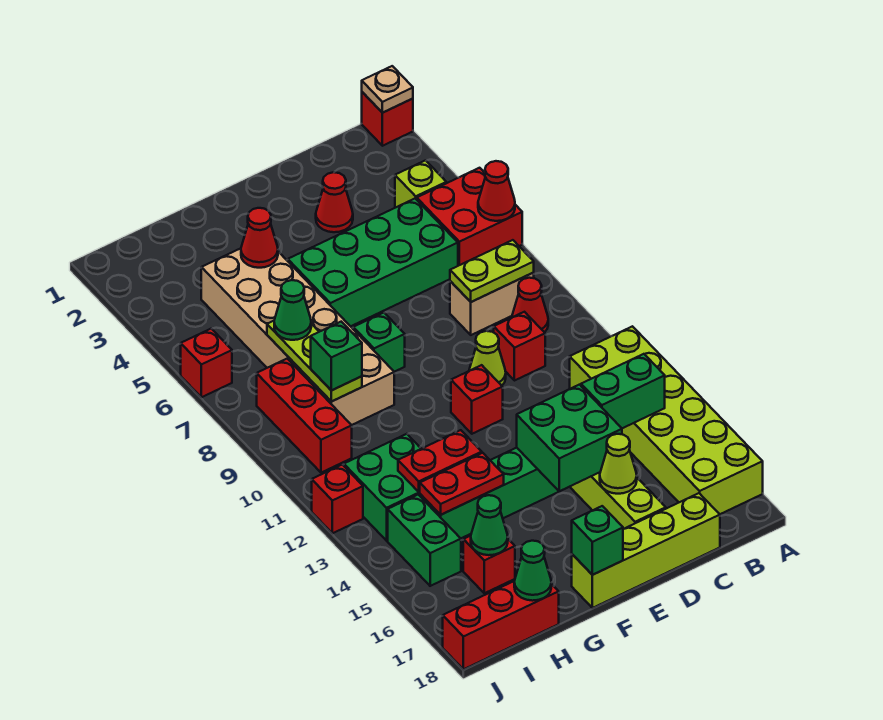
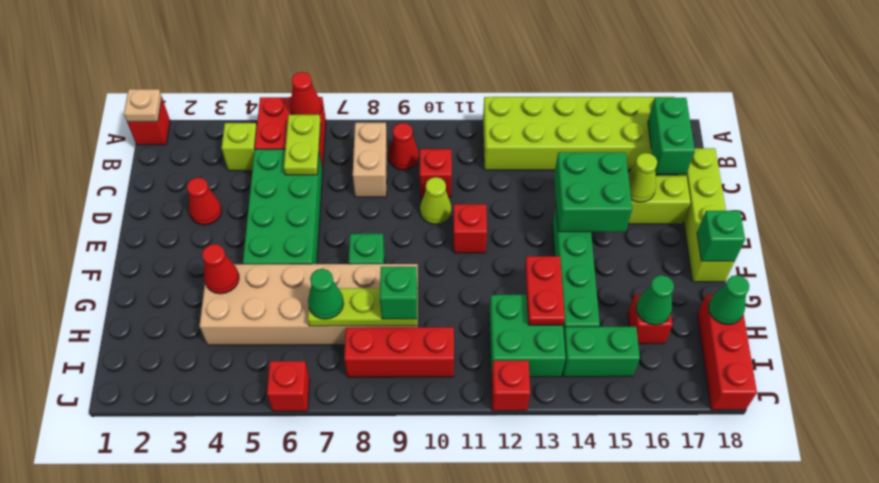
lime 1x2 plate [450,240,534,302] -> lime 1x2 plate moved to [284,115,321,175]
green 1x2 brick [581,354,665,428] -> green 1x2 brick moved to [648,98,695,174]
red 1x2 plate [420,453,504,515] -> none

